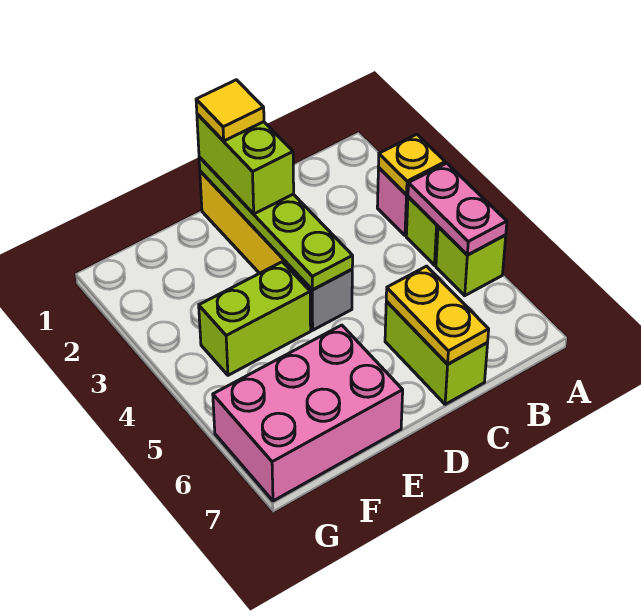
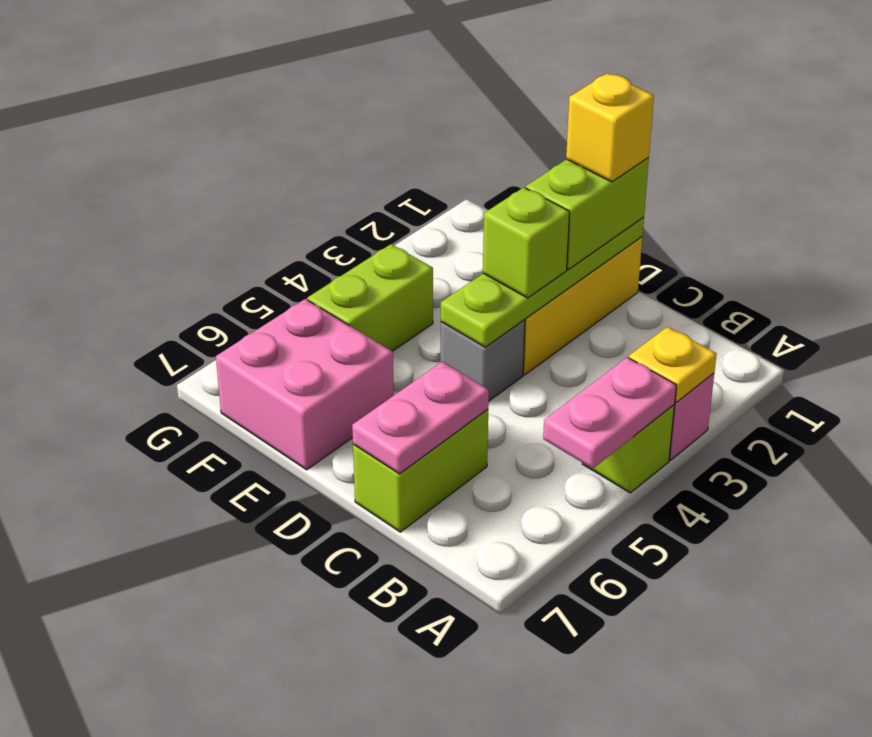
lime 1x1 brick [436,227,506,296] -> lime 1x1 brick moved to [483,187,570,298]
yellow 1x2 plate [386,266,489,364] -> pink 1x2 plate [352,362,489,474]
yellow 1x1 tile [196,80,264,141] -> yellow 1x1 brick [566,73,654,182]
lime 1x2 brick [199,262,311,375] -> lime 1x2 brick turned to [307,244,433,351]
pink 2x3 brick [213,325,403,501] -> pink 2x2 brick [216,299,394,470]

